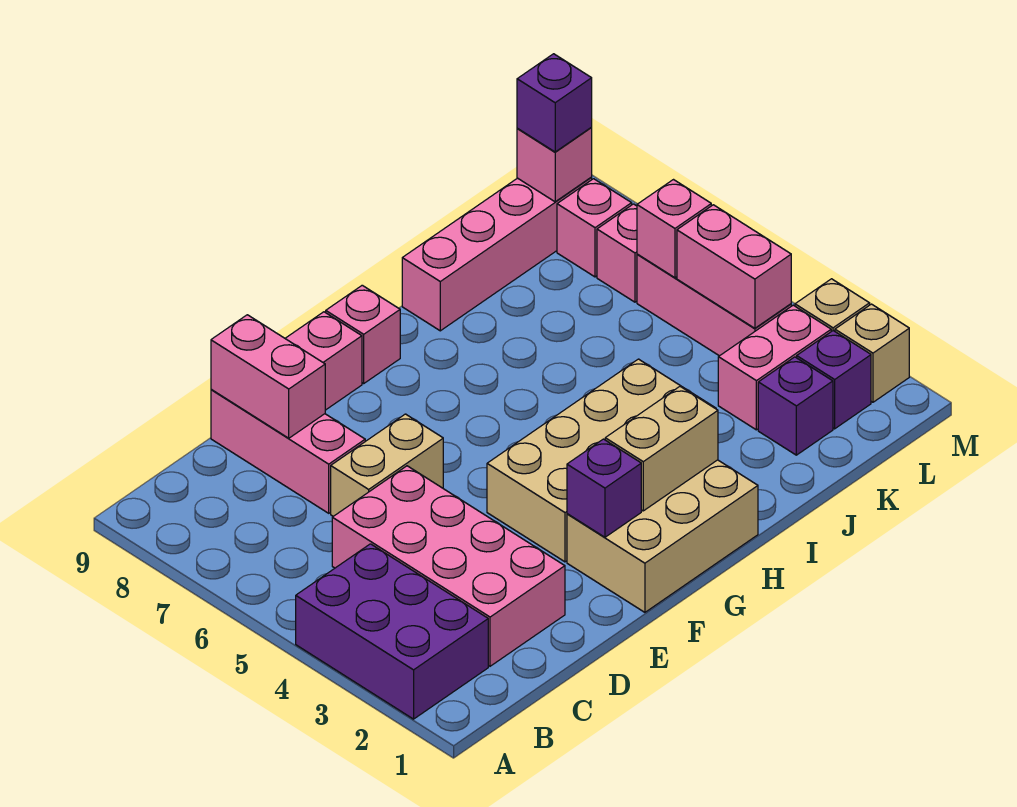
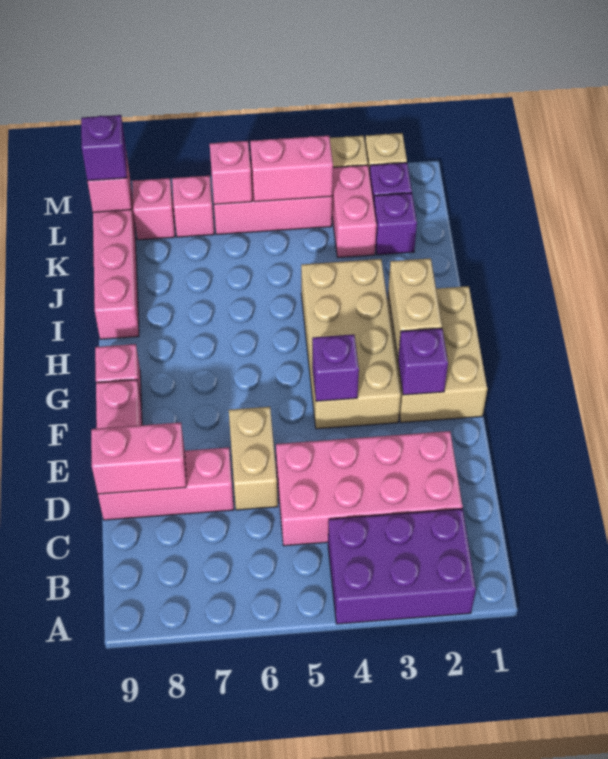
none -> purple 1x1 brick [312,335,359,401]

